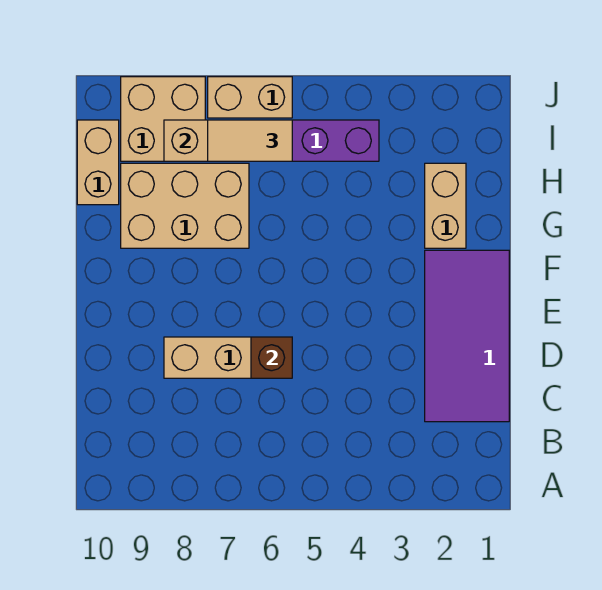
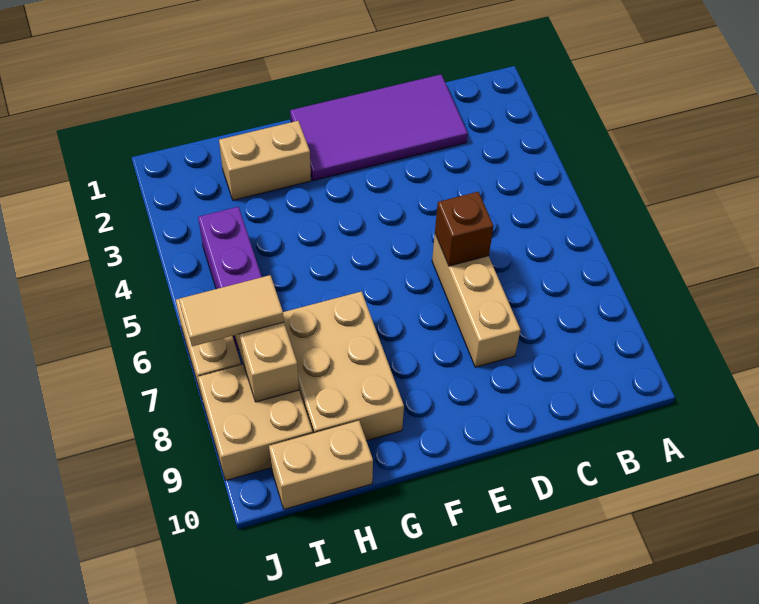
tan 1x2 tile [208,120,292,161] -> tan 1x2 tile turned to [179,275,284,346]

